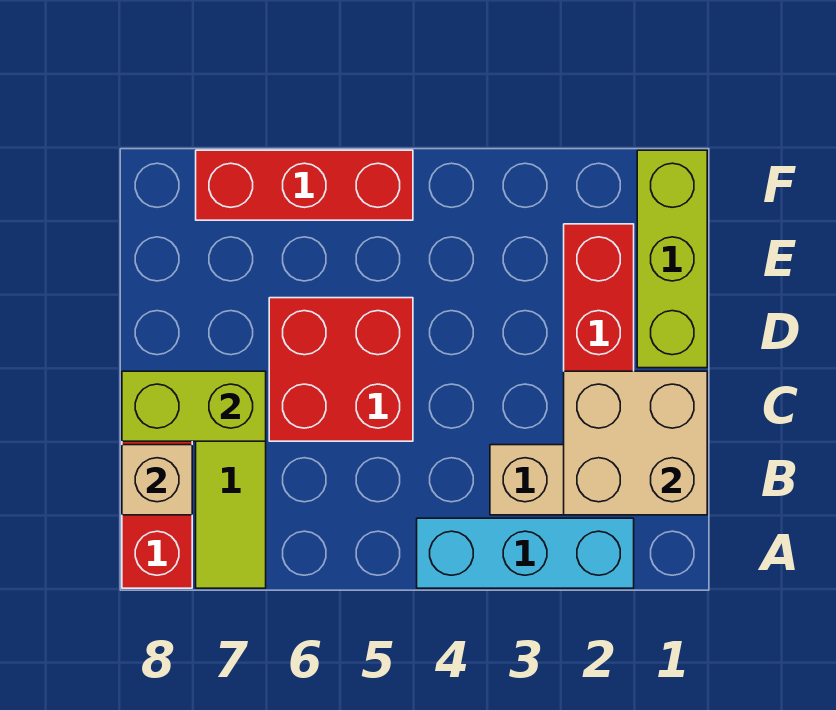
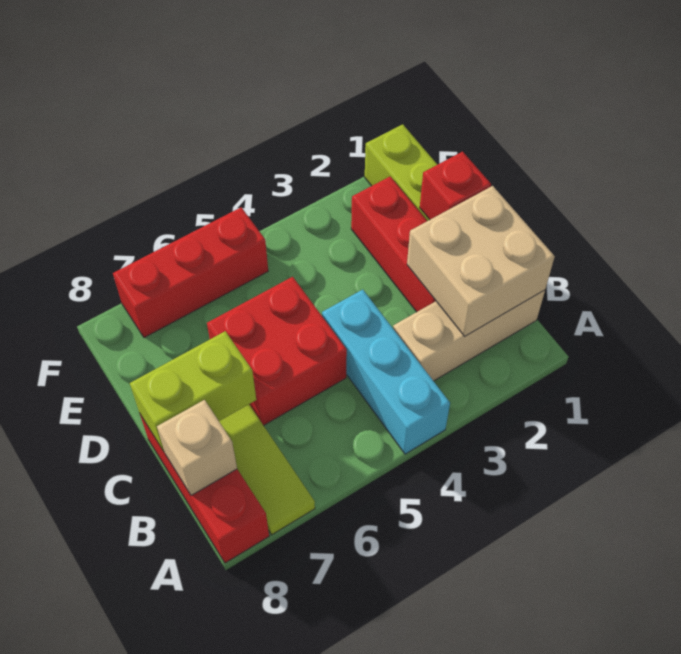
cyan 1x3 brick [417,518,634,588] -> cyan 1x3 brick turned to [322,290,450,454]
none -> red 1x1 brick [420,152,491,220]

